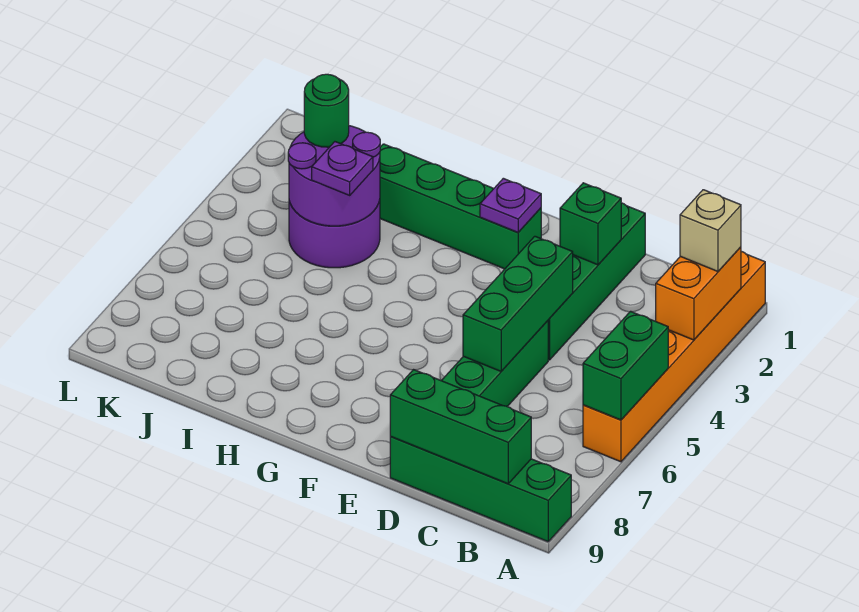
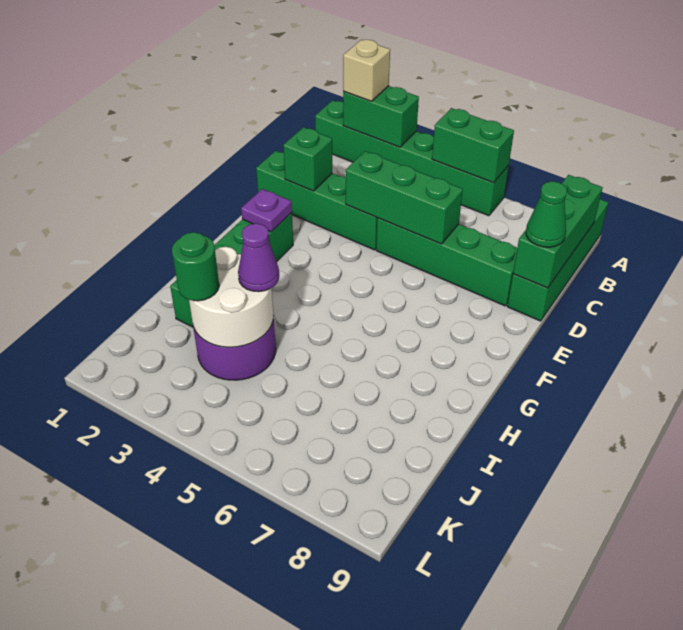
orange 1x6 brick [583,251,765,462] -> green 1x6 brick [315,100,509,216]
orange 1x2 brick [656,247,741,340] -> green 1x2 brick [343,86,419,147]
none -> green 1x1 cone [526,181,567,247]
purple 2x2 round brick [288,126,380,226] -> white 2x2 round brick [189,247,274,347]
purple 1x1 plate [312,142,373,195] -> purple 1x1 cone [238,223,279,292]

